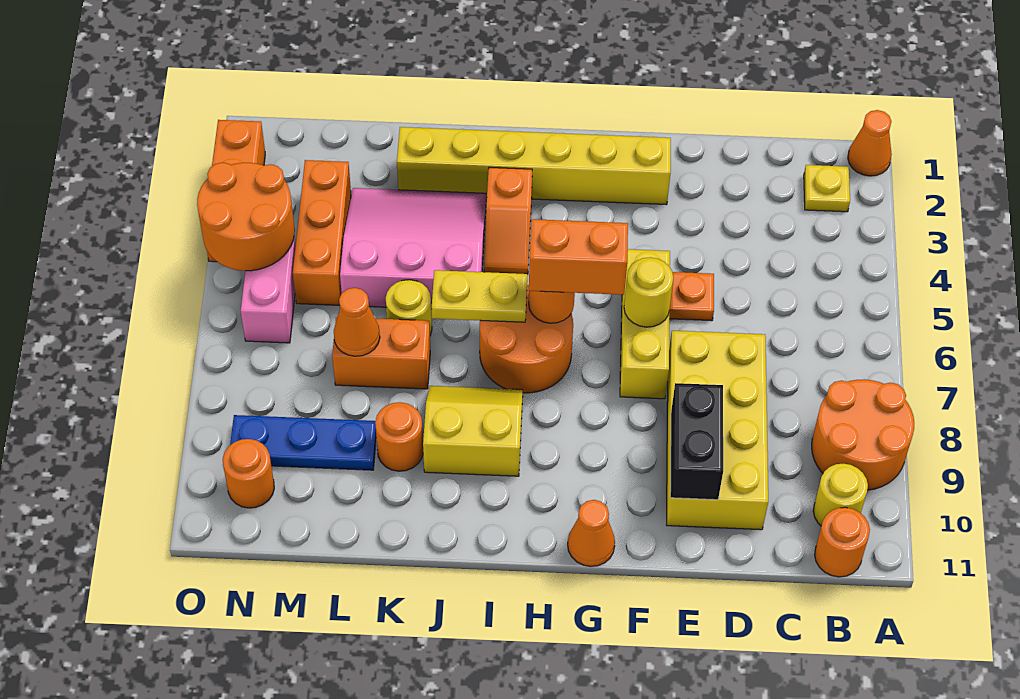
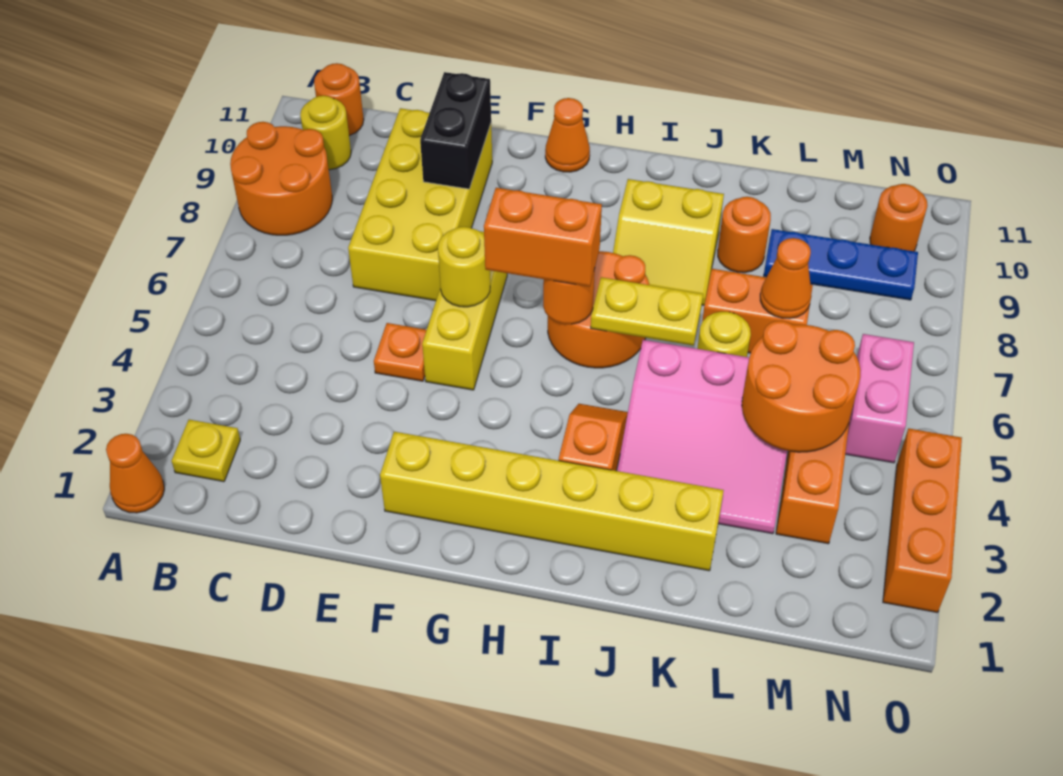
orange 2x2 round brick [197,163,295,271] -> orange 2x2 round brick moved to [742,321,861,452]

